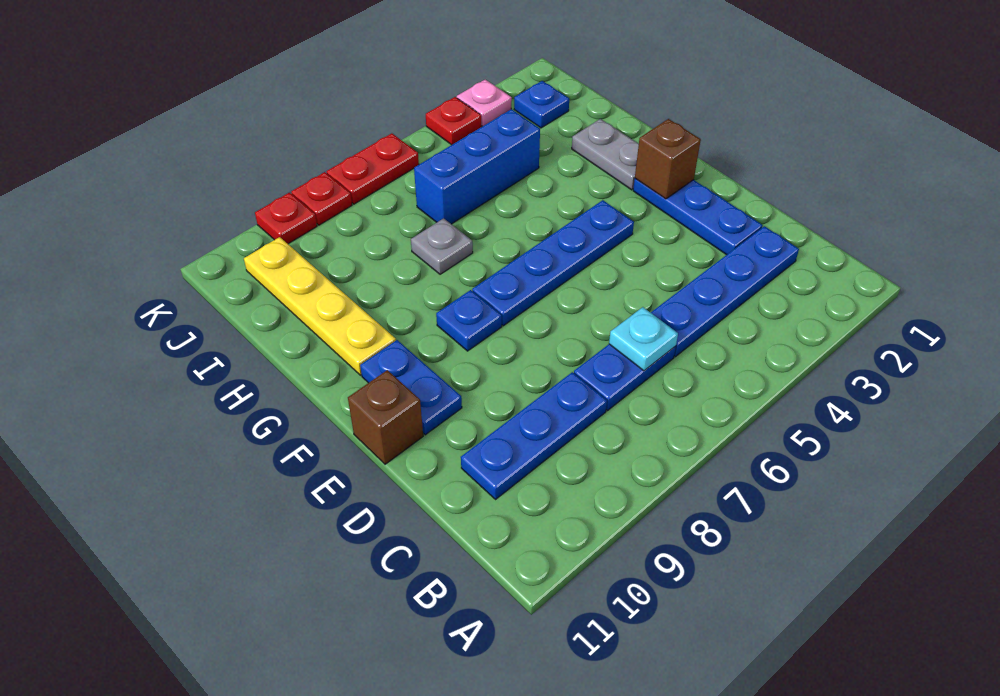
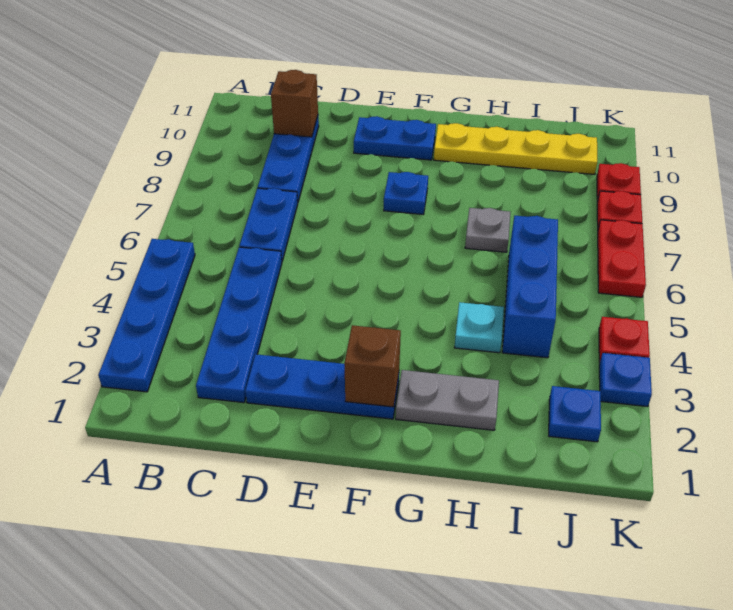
cyan 1x1 plate [609,307,678,371] -> cyan 1x1 plate moved to [454,302,504,353]
brown 1x1 brick [348,370,423,464] -> brown 1x1 brick moved to [271,70,318,137]
blue 1x4 plate [472,200,634,326] -> blue 1x4 plate moved to [98,239,195,392]
pink 1x1 plate [457,80,512,126] -> blue 1x1 plate [599,353,652,407]

